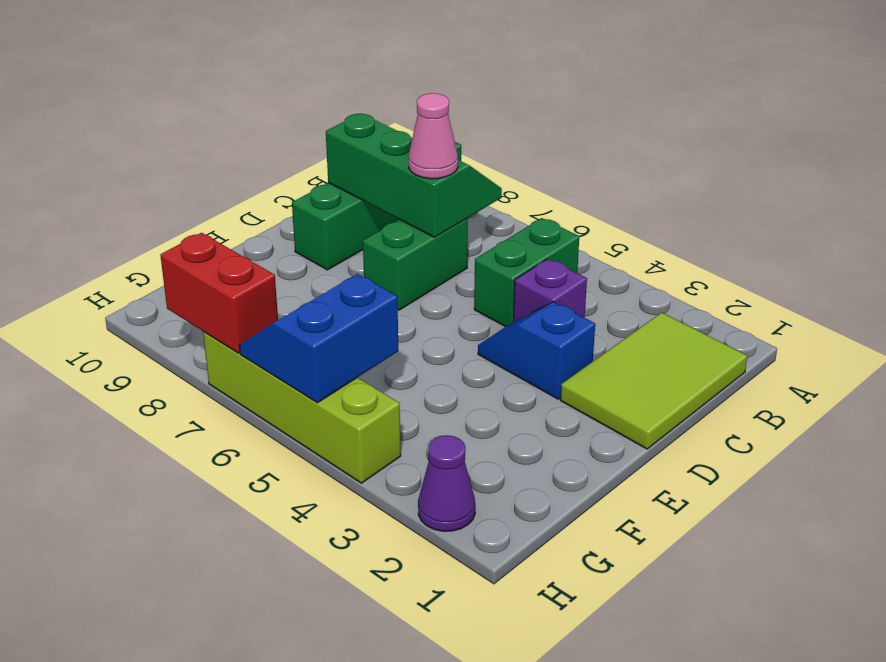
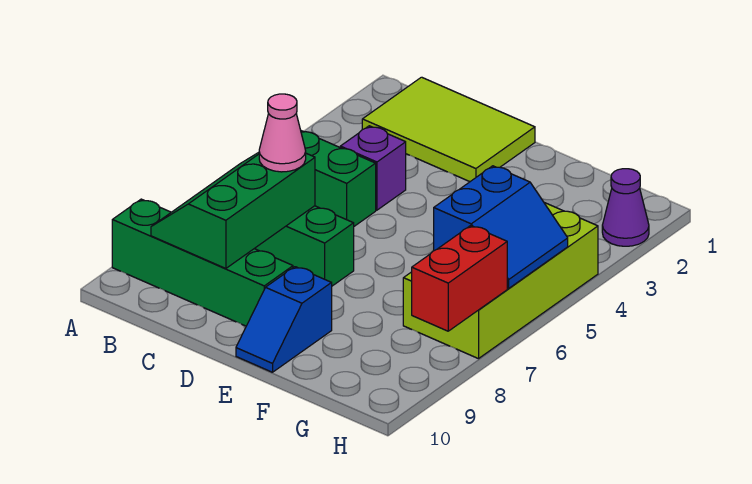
blue 1x2 slope [478,302,595,399] -> blue 1x2 slope moved to [236,267,332,372]
blue 2x2 slope [240,274,398,403] -> blue 2x2 slope turned to [434,166,568,288]
lime 1x4 brick [203,332,401,483] -> lime 2x4 brick [403,203,598,359]

